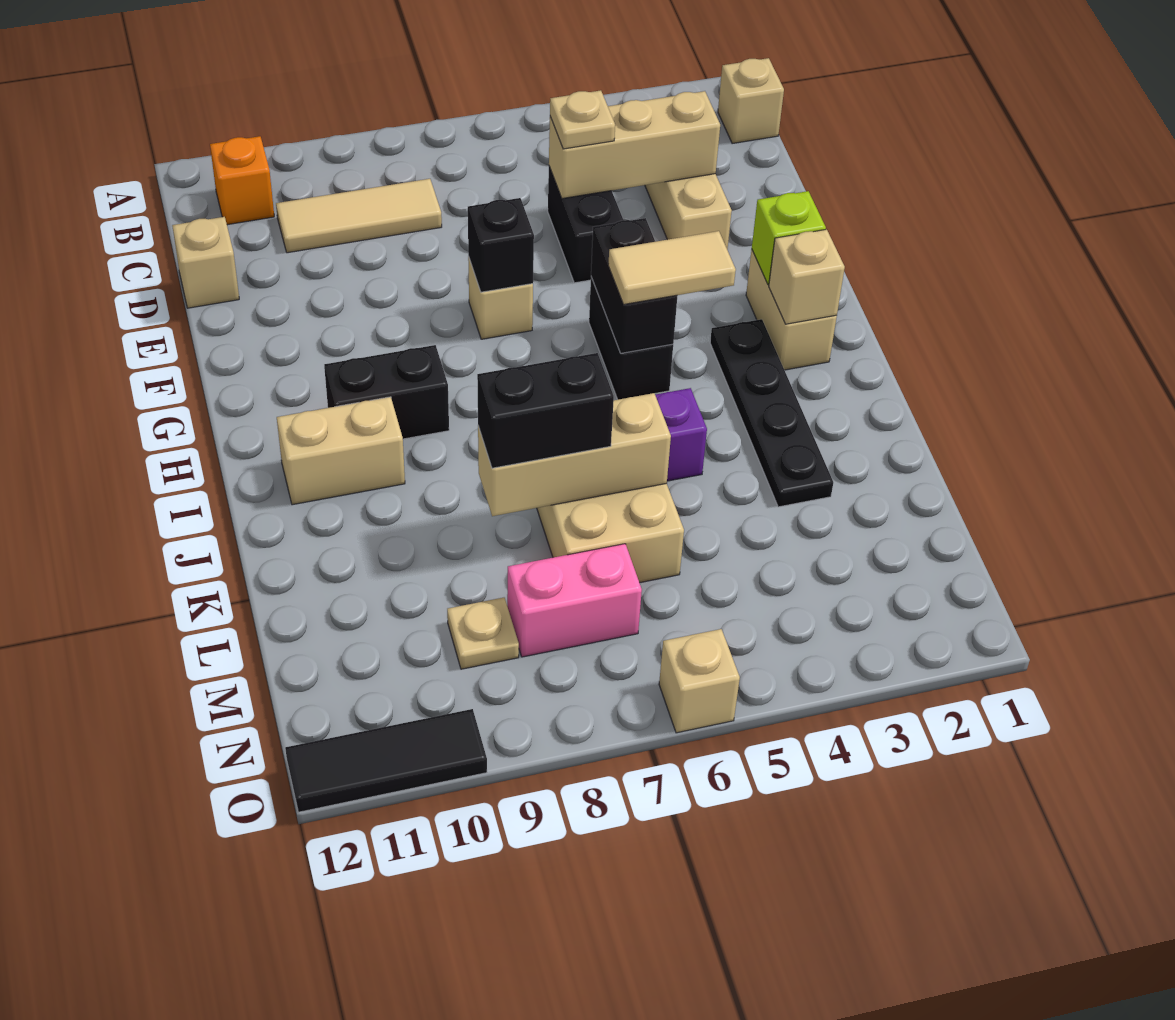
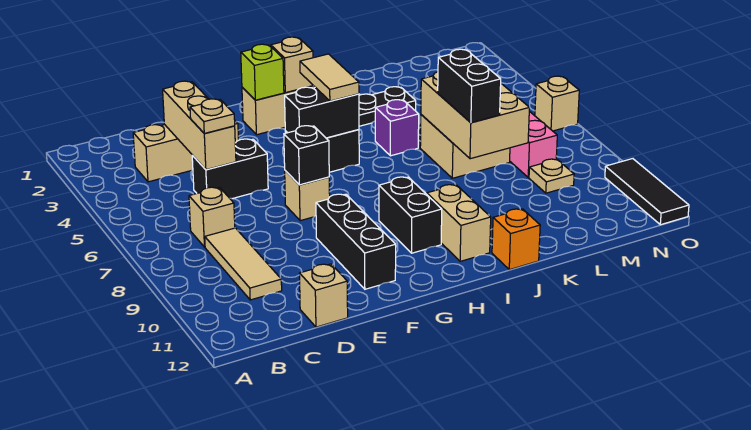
tan 1x1 brick [718,58,784,143] -> tan 1x1 brick moved to [189,187,235,247]
orange 1x1 brick [210,136,274,225] -> orange 1x1 brick moved to [492,209,540,270]
none -> black 1x3 brick [316,194,396,289]
tan 1x3 brick [478,393,671,516] -> tan 2x3 brick [421,72,529,159]

